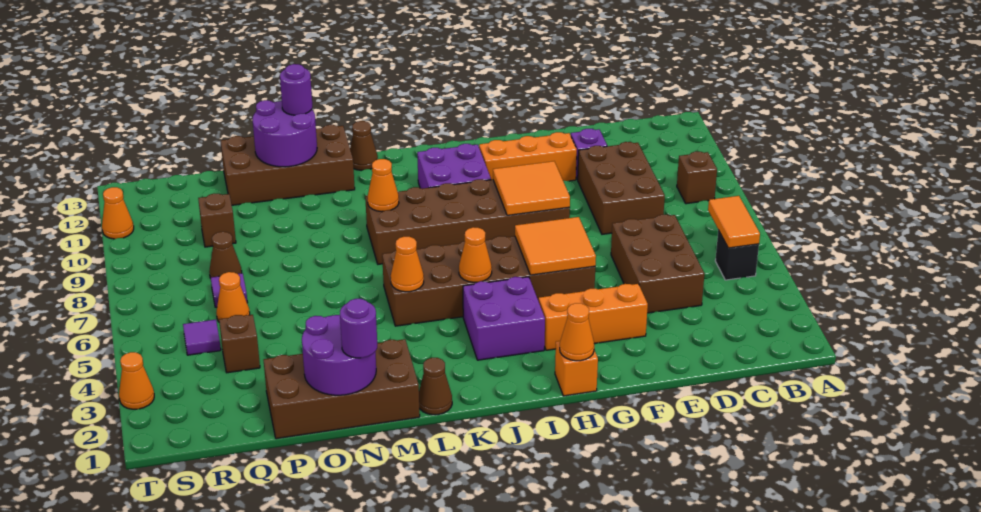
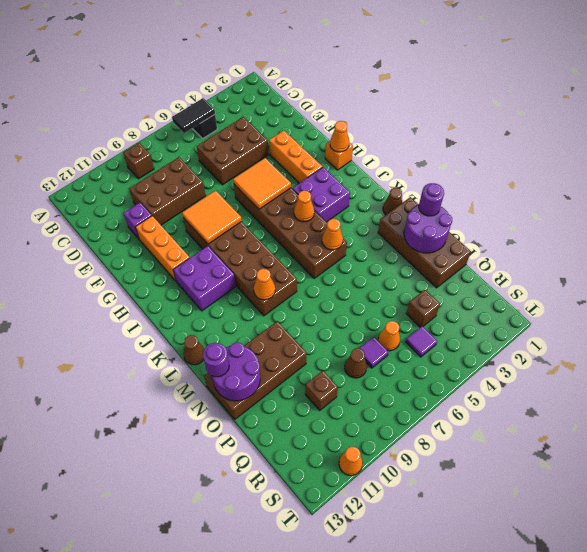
orange 1x2 tile [708,196,760,248] -> black 1x2 tile [172,98,215,133]
brown 2x4 brick [221,125,355,205] -> brown 2x4 brick turned to [204,321,307,419]
orange 1x1 cone [119,352,154,409] -> none

